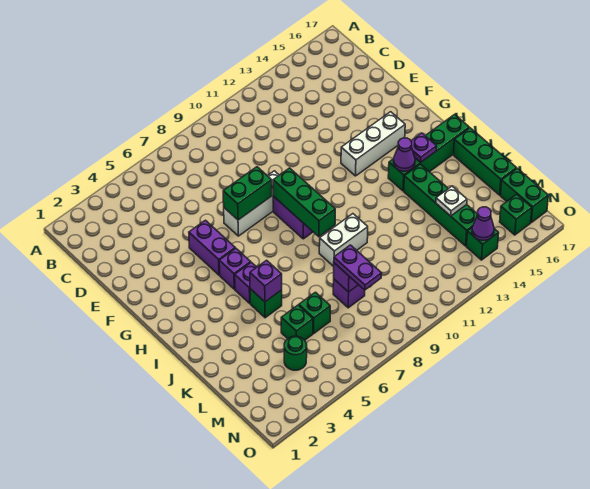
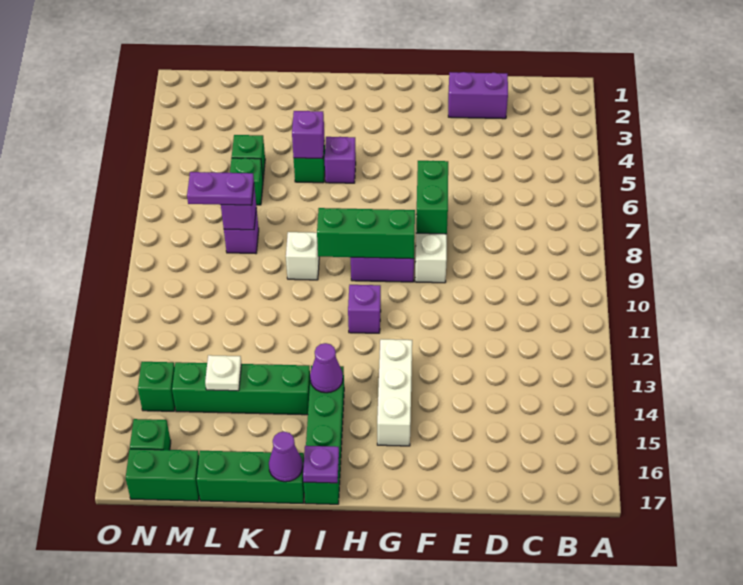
purple 1x2 brick [189,220,235,275] -> purple 1x2 brick moved to [448,72,508,119]
purple 1x1 brick [219,248,251,289] -> purple 1x1 brick moved to [348,285,381,333]
purple 1x1 plate [411,133,437,163] -> purple 1x1 plate moved to [303,446,339,483]
white 1x2 brick [319,214,368,266] -> white 1x1 brick [286,232,319,280]
green 1x1 round brick [284,336,307,370] -> none
purple 1x1 cone [472,207,494,240] -> purple 1x1 cone moved to [269,432,303,482]

